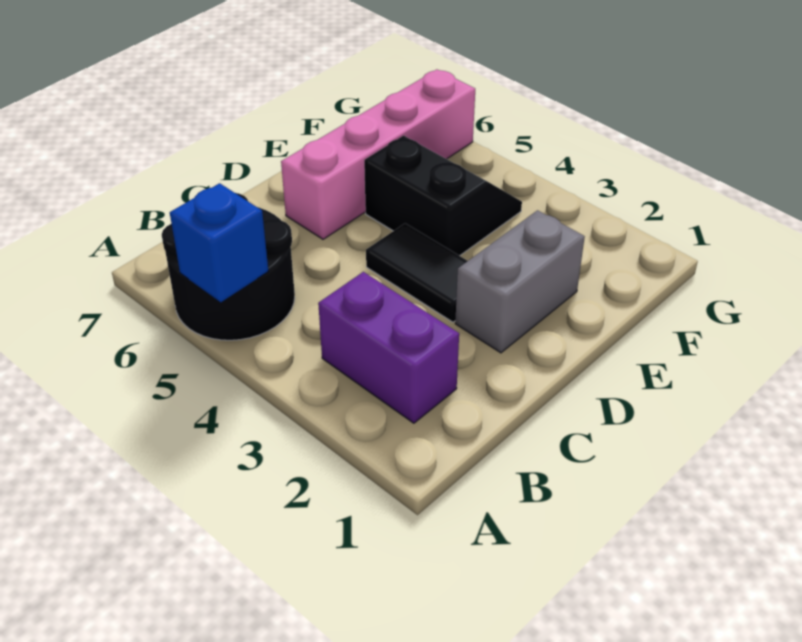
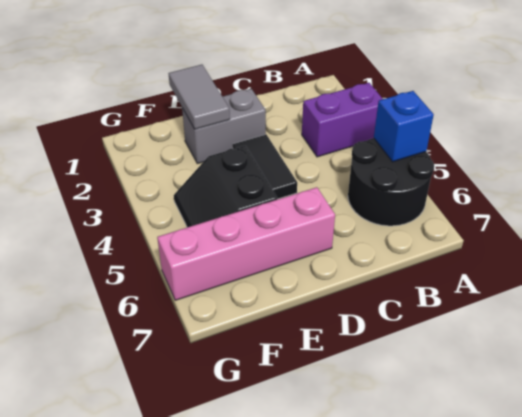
purple 1x2 brick [318,272,459,423] -> purple 1x2 brick turned to [302,83,383,157]
none -> grey 1x2 tile [169,65,230,129]

